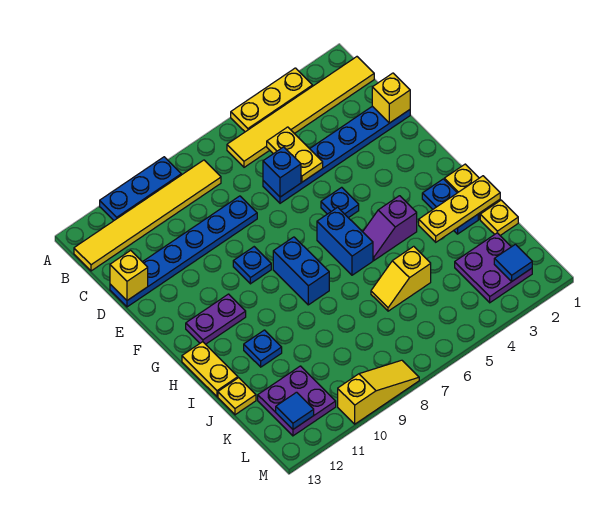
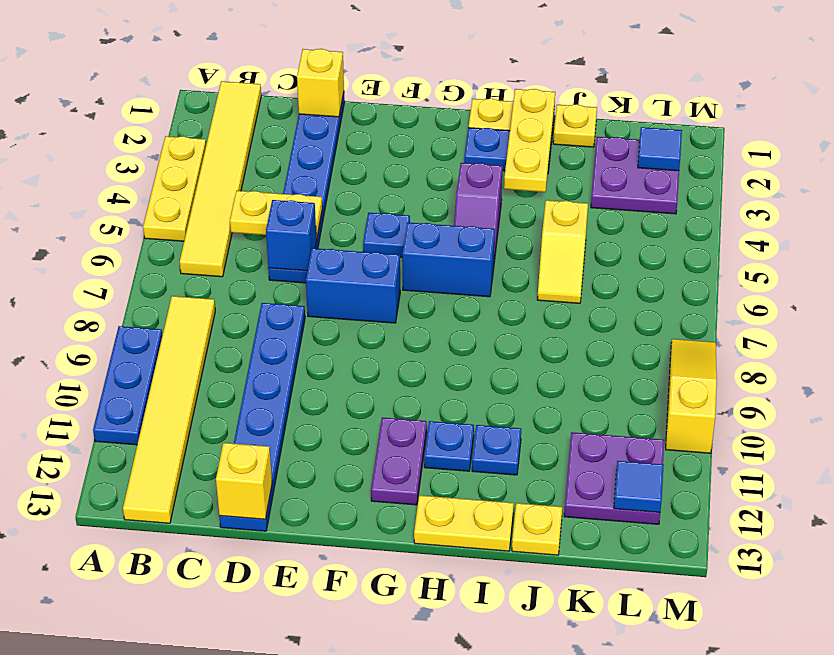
blue 1x1 plate [233,247,271,284] -> blue 1x1 plate moved to [424,421,474,471]
blue 1x2 brick [273,237,329,305] -> blue 1x2 brick moved to [306,248,400,323]

